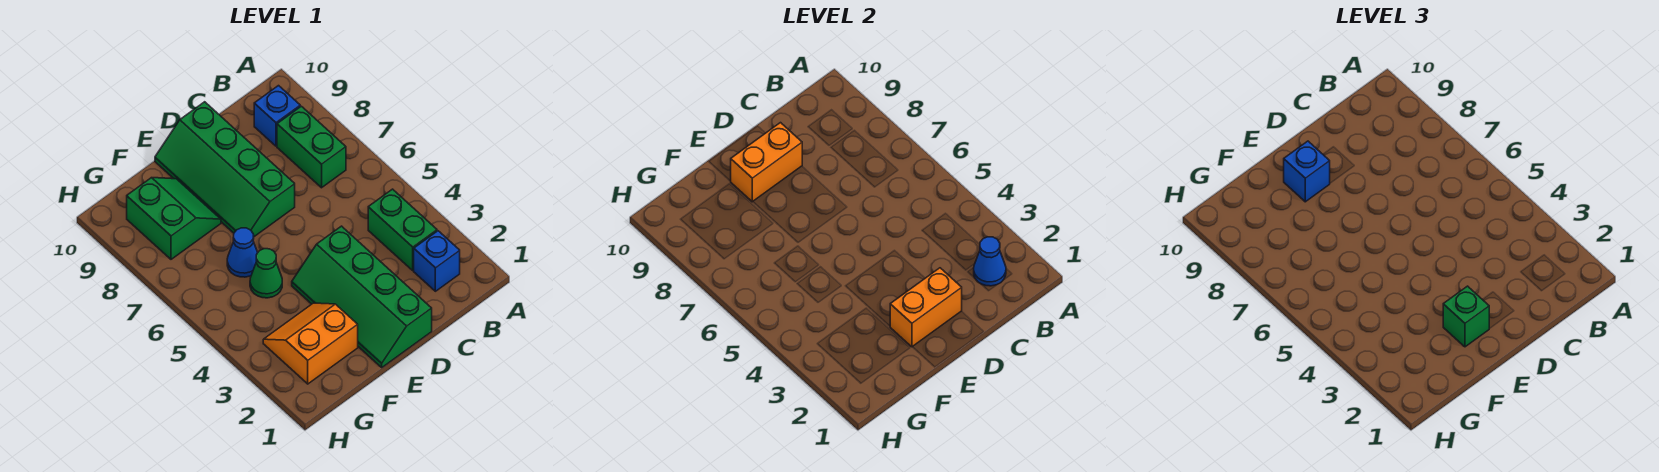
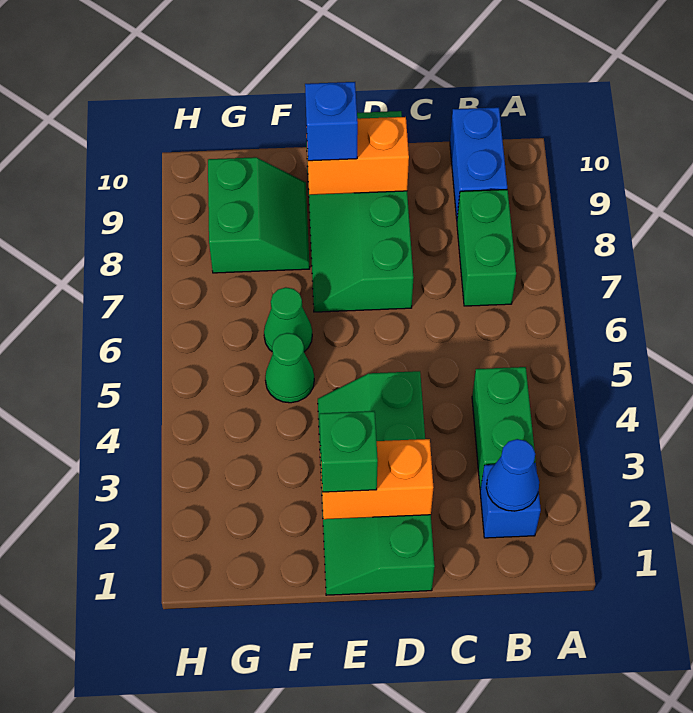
blue 1x1 brick [254,86,300,146] -> blue 1x2 brick [450,107,507,219]
orange 2x2 slope [263,303,358,384] -> none
blue 1x1 cone [227,228,258,277] -> green 1x1 cone [264,287,312,352]

